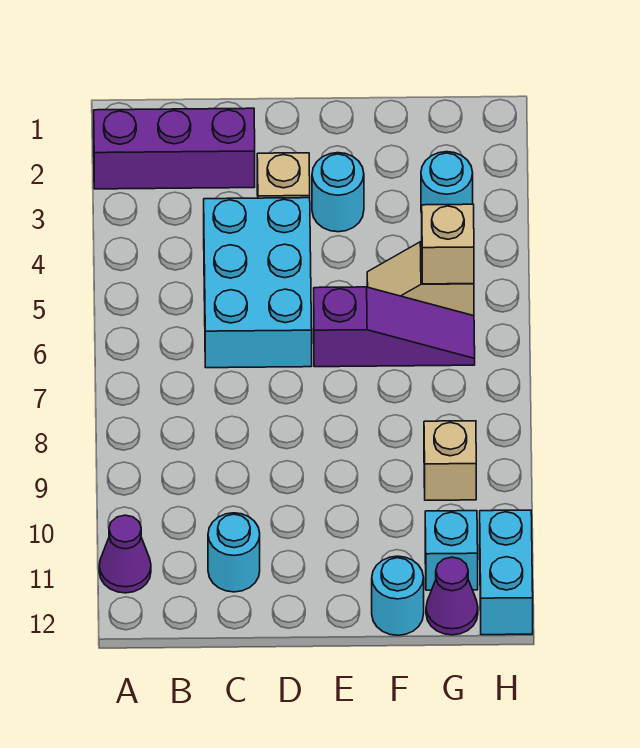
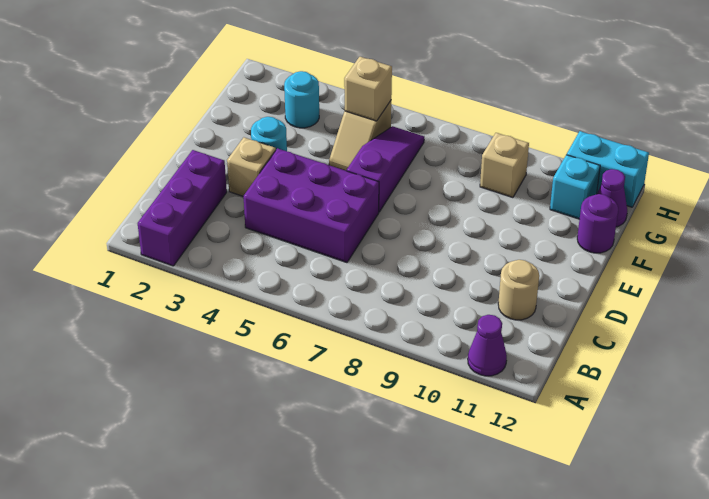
cyan 2x3 brick [204,198,312,368] -> purple 2x3 brick [243,148,379,263]
cyan 1x1 round brick [208,513,260,592] -> tan 1x1 round brick [498,260,539,320]
cyan 1x1 round brick [372,556,424,635] -> purple 1x1 round brick [577,194,618,253]

